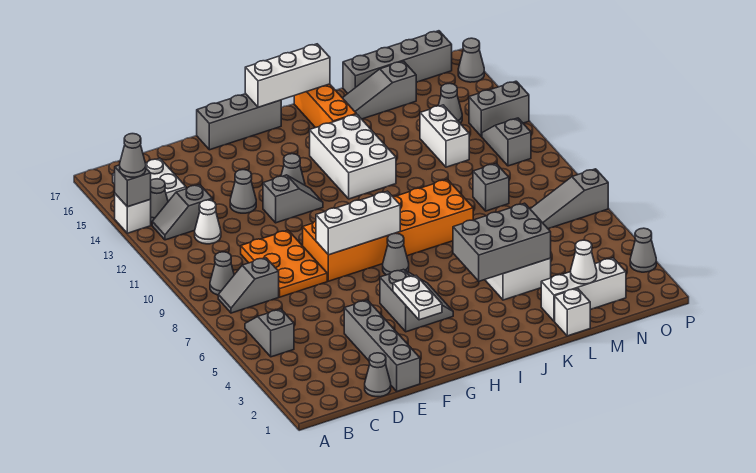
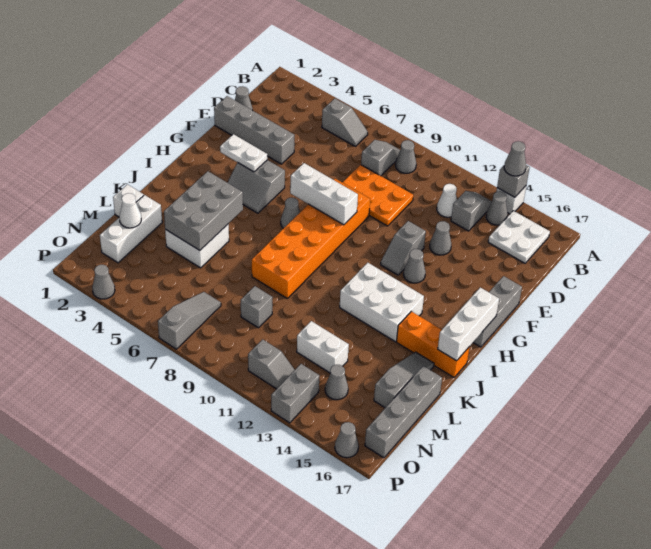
white 1x3 brick [316,191,400,255] -> white 1x3 brick turned to [290,163,358,225]

